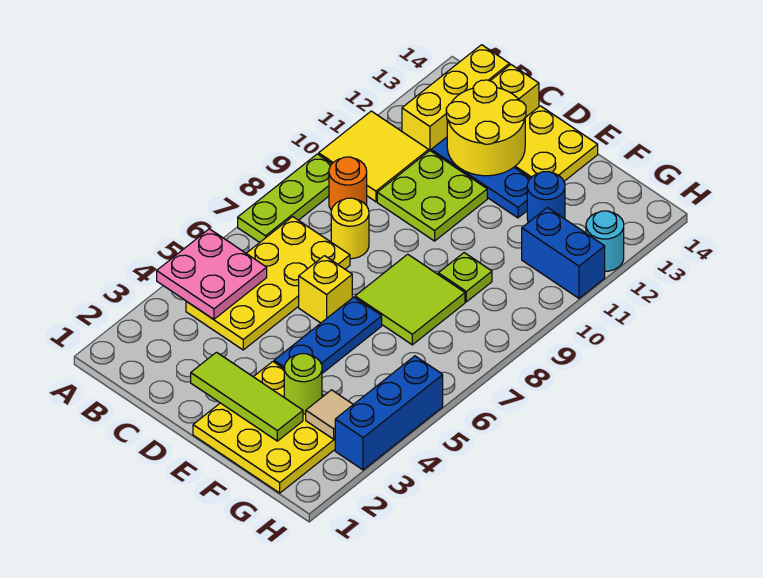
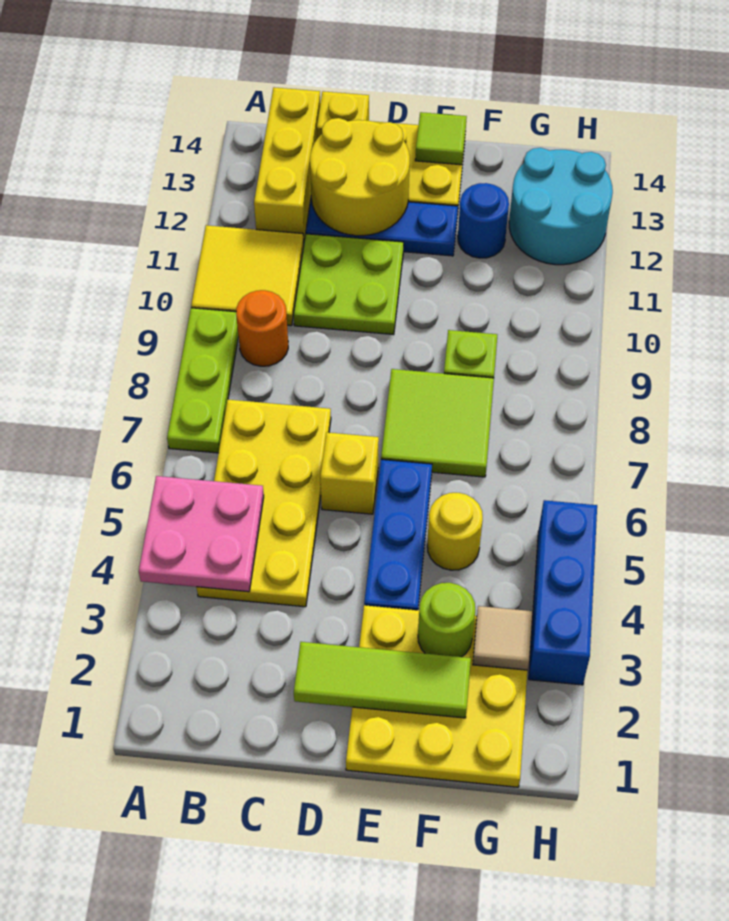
yellow 1x1 round brick [331,198,369,259] -> yellow 1x1 round brick moved to [427,493,483,570]
none -> lime 1x1 tile [415,112,467,165]
blue 1x2 brick [522,208,605,298] -> none
cyan 1x1 round brick [586,211,624,271] -> cyan 2x2 round brick [509,148,613,265]

